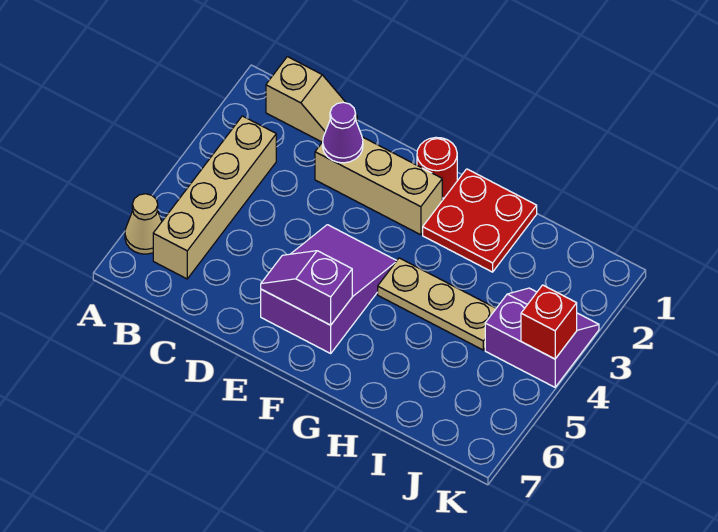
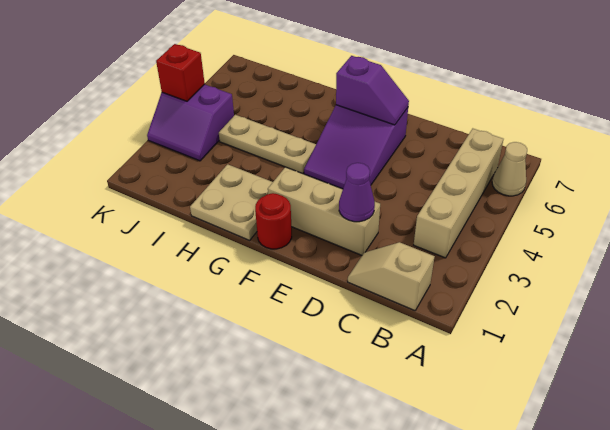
red 2x2 plate [423,169,537,272] -> tan 2x2 plate [190,164,273,240]

